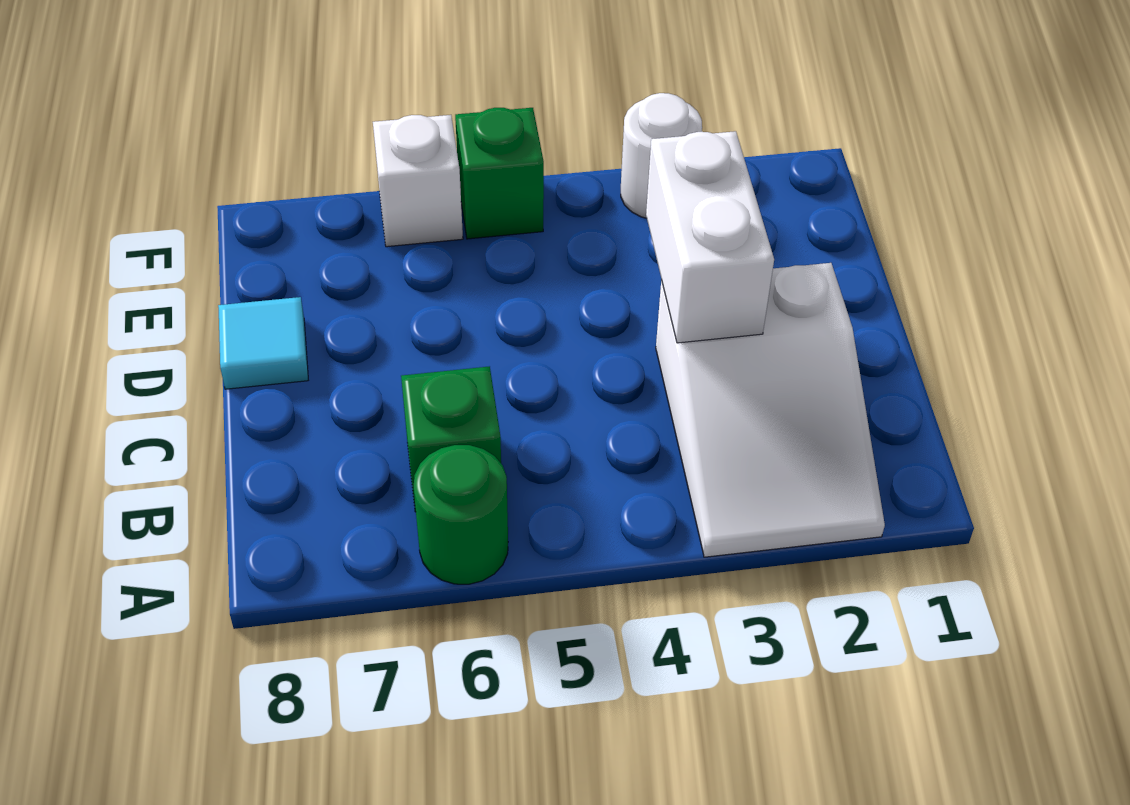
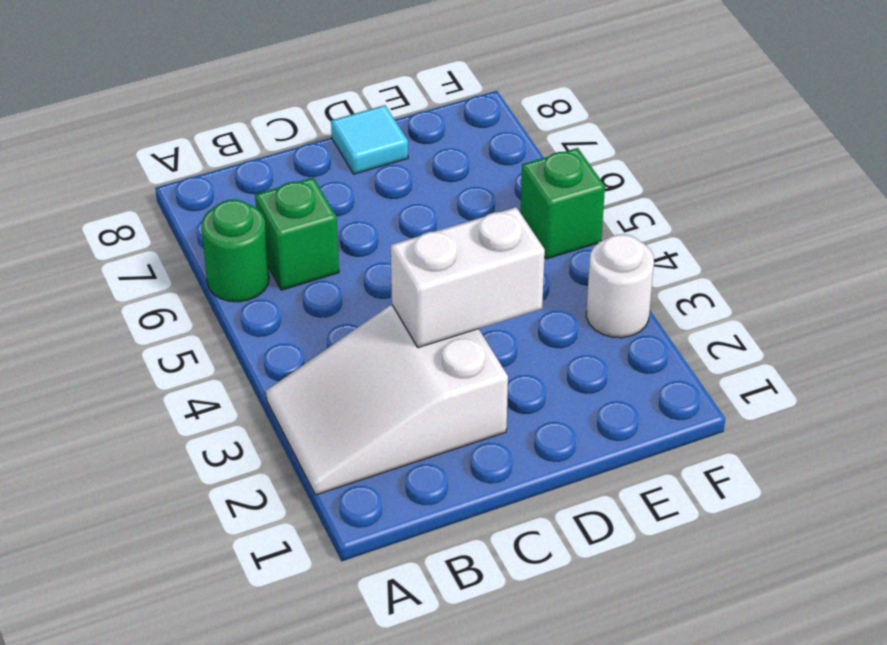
white 1x1 brick [373,115,463,247] -> none

